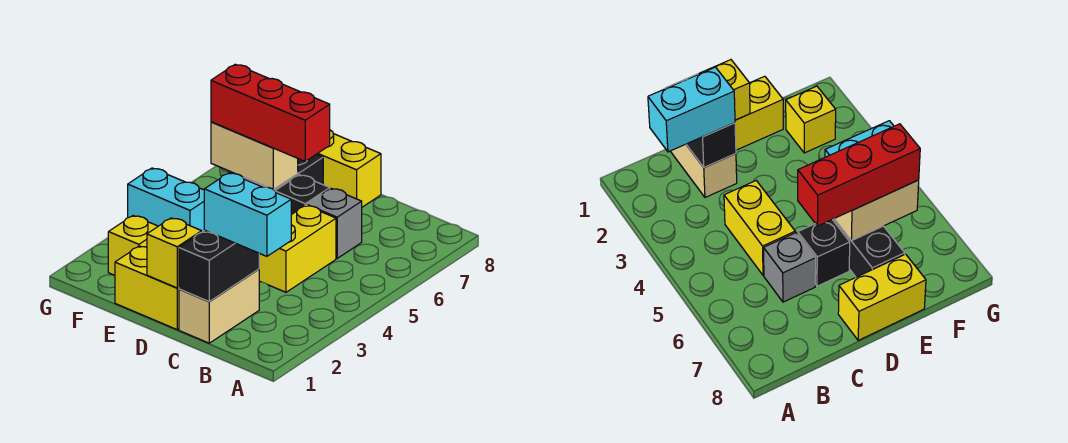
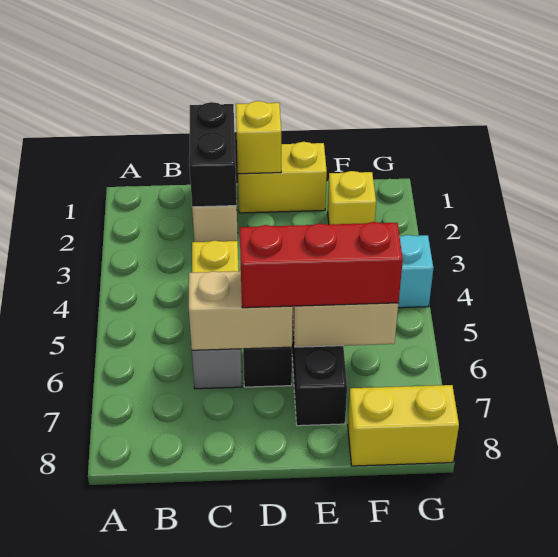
cyan 1x2 brick [204,173,291,256] -> none
none -> tan 1x2 brick [189,271,293,350]
yellow 1x2 brick [317,130,381,207] -> yellow 1x2 brick moved to [348,385,459,466]

